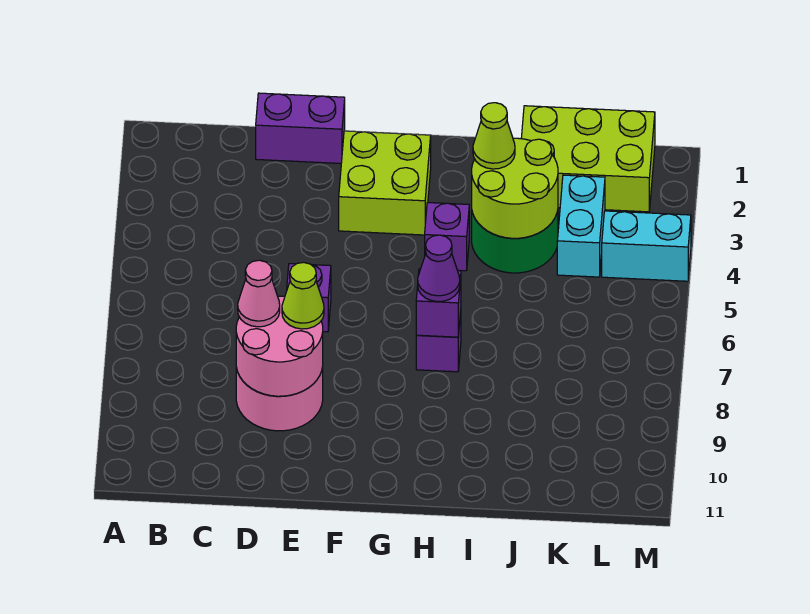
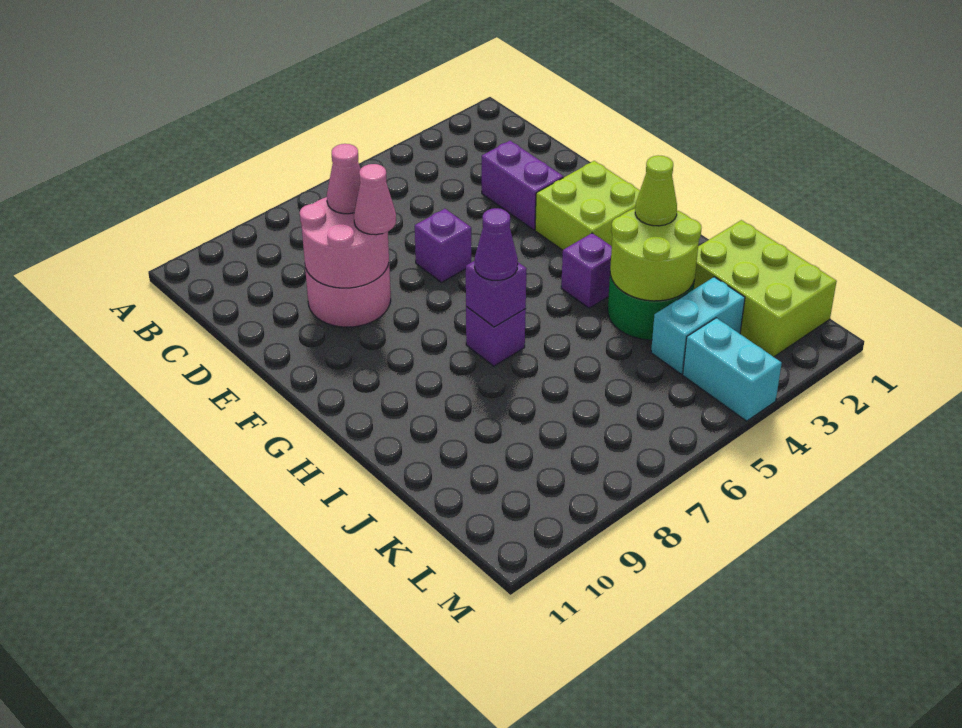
purple 1x2 brick [256,93,345,163] -> purple 1x2 brick moved to [482,141,563,230]
lime 1x1 cone [282,262,324,329] -> pink 1x1 cone [354,164,396,235]

